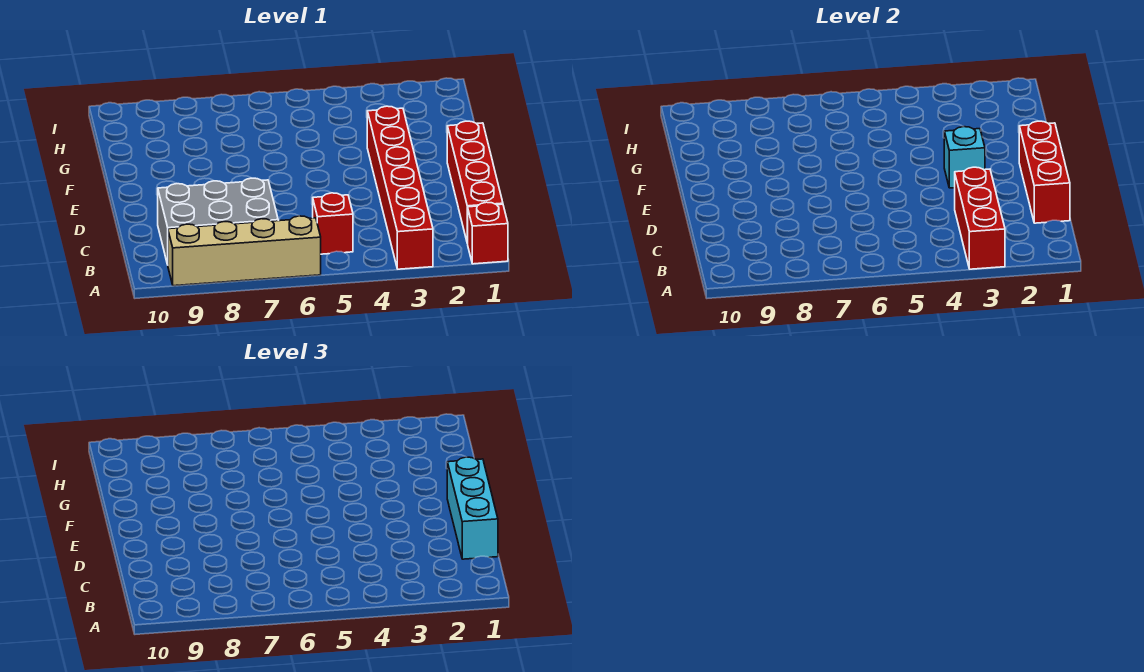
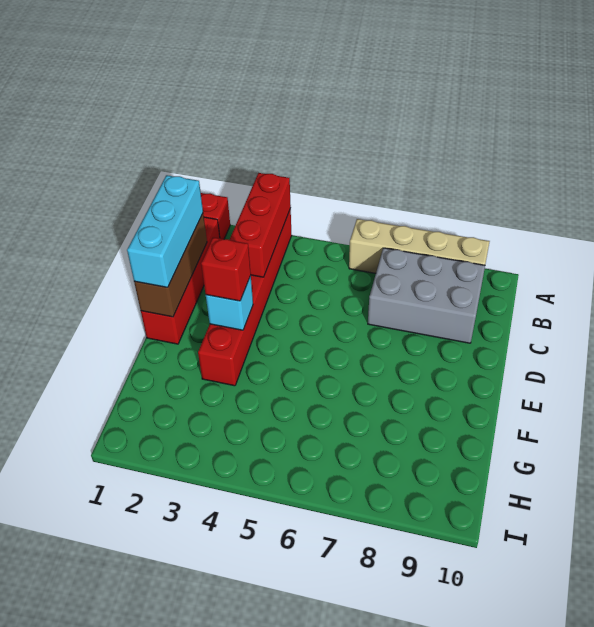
red 1x1 brick [313,193,353,254] -> red 1x1 brick moved to [201,237,251,301]
red 1x3 brick [1019,121,1070,223] -> brown 1x3 brick [134,214,207,317]

